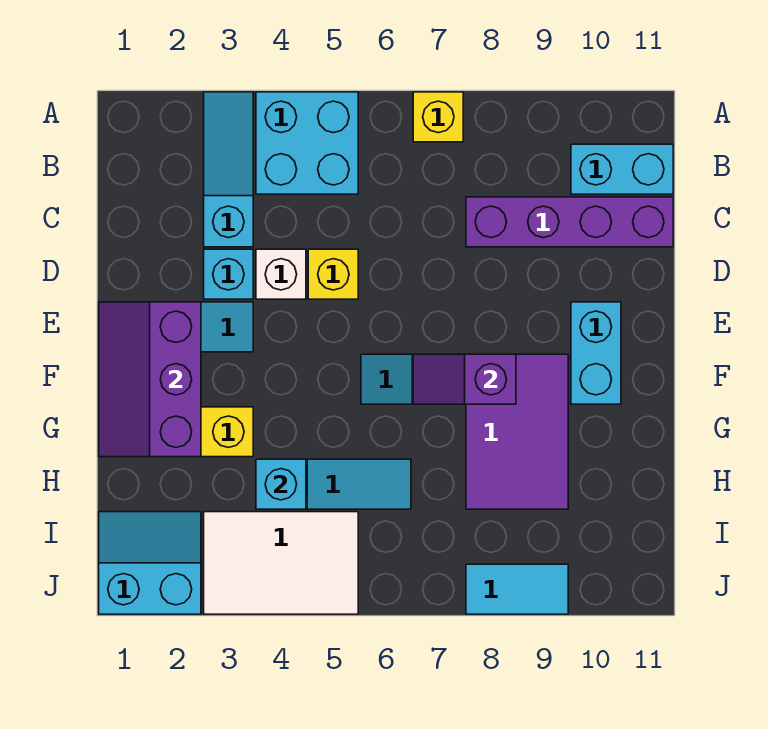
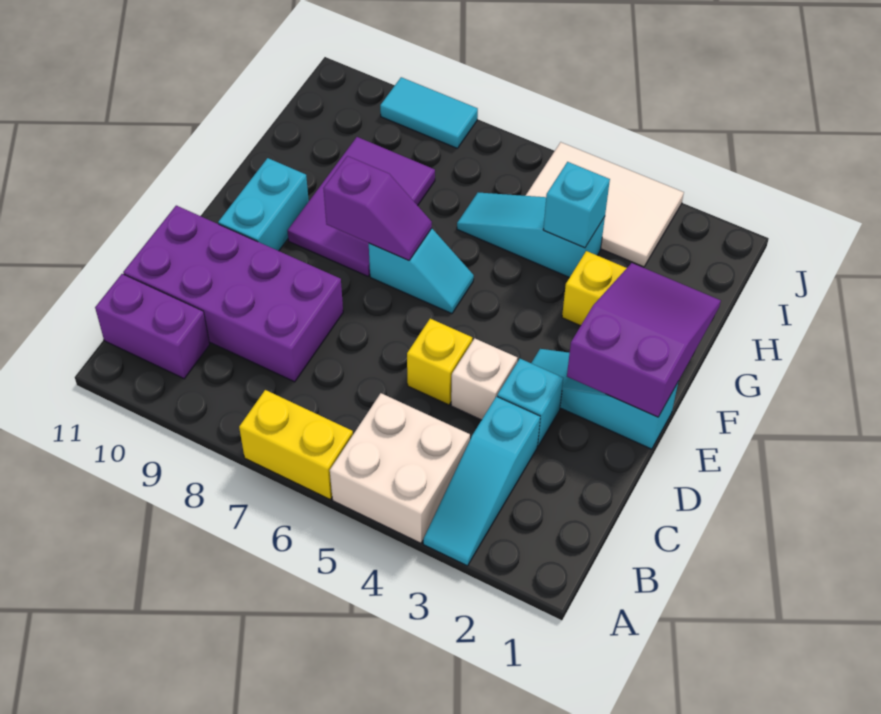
cyan 2x2 brick [256,92,358,194] -> white 2x2 brick [330,393,470,543]
yellow 1x1 brick [413,92,463,142] -> yellow 1x2 brick [239,390,353,499]
cyan 1x2 brick [571,144,673,194] -> purple 1x2 brick [95,274,210,379]
purple 1x4 brick [466,197,673,247] -> purple 2x4 brick [123,206,343,382]
purple 2x3 slope [99,302,201,457] -> purple 2x3 slope turned to [567,263,721,417]
cyan 2x2 slope [99,512,201,614] -> none

